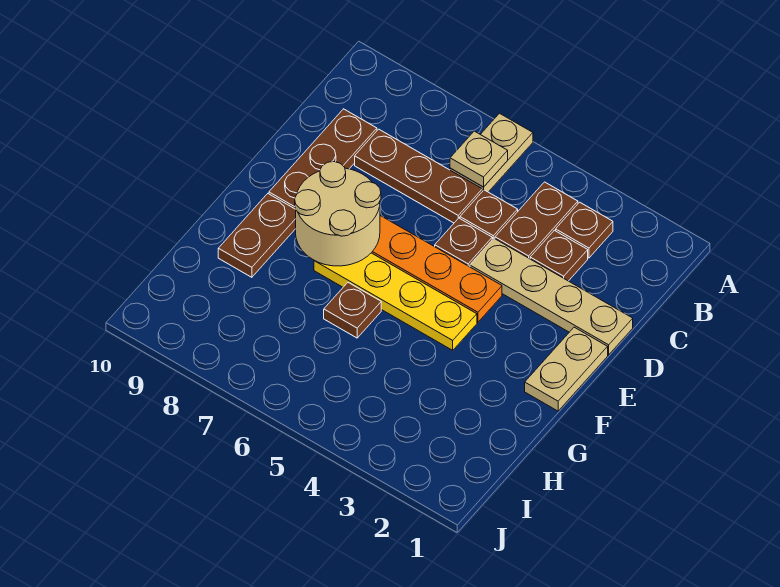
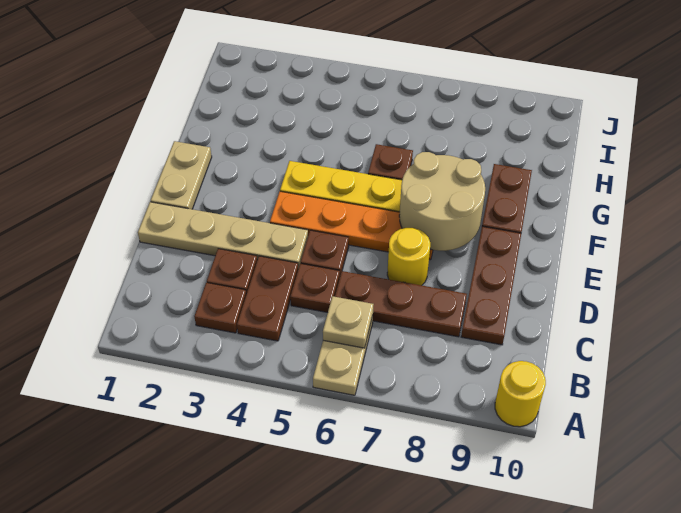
none -> yellow 1x1 round brick [495,361,546,427]
none -> yellow 1x1 round brick [387,228,430,285]

